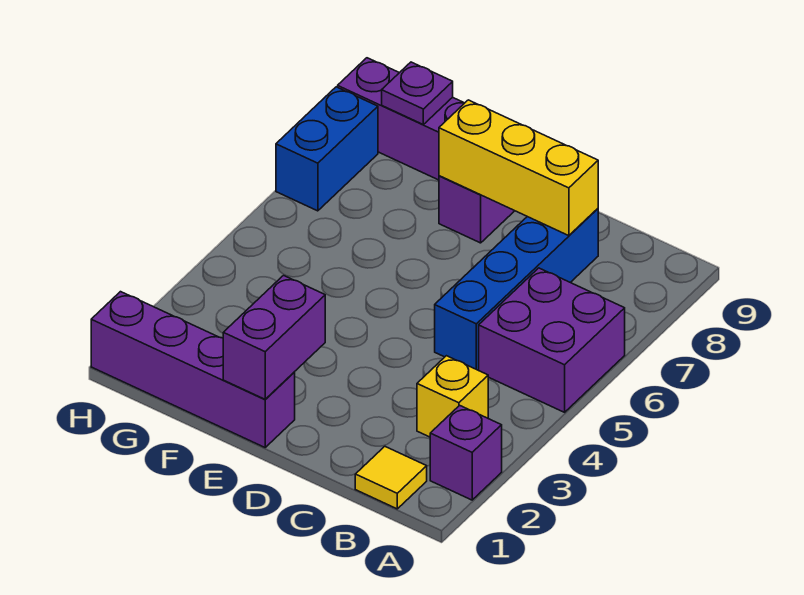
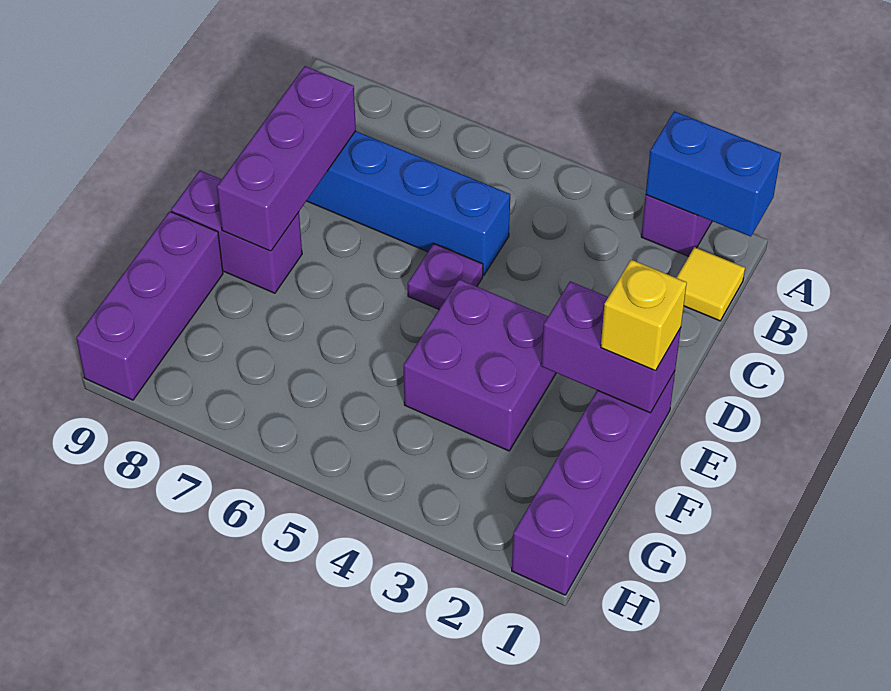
purple 2x2 brick [479,268,625,412] -> purple 2x2 brick moved to [404,279,556,451]
yellow 1x1 brick [417,356,488,437] -> yellow 1x1 brick moved to [601,260,687,371]
yellow 1x3 brick [439,100,598,236] -> purple 1x3 brick [217,66,356,251]
purple 1x1 plate [382,62,453,124] -> purple 1x1 plate moved to [408,244,483,309]
blue 1x2 brick [276,87,378,211] -> blue 1x2 brick moved to [646,111,781,237]

